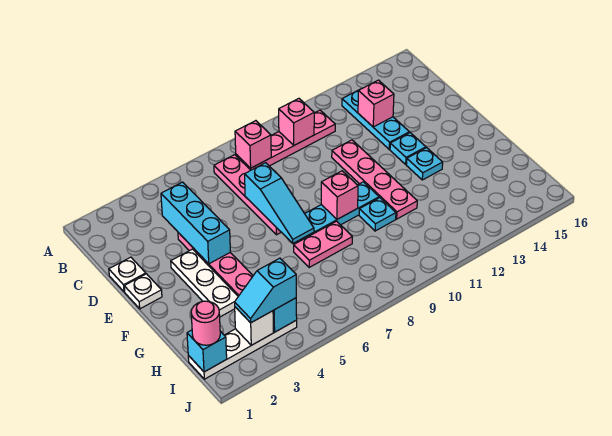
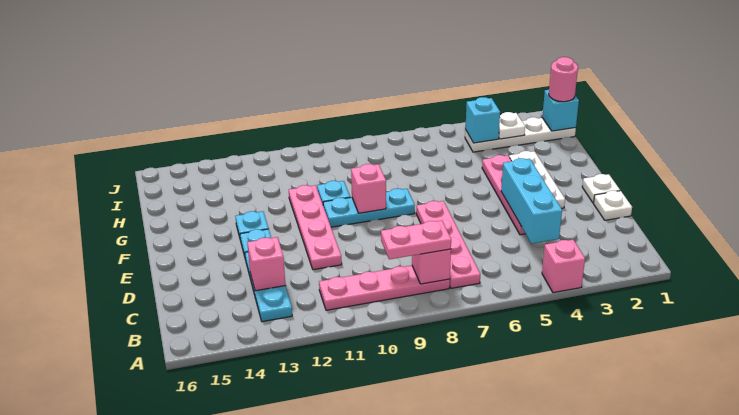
pink 1x1 brick [279,98,314,145] -> pink 1x1 brick moved to [542,240,585,293]
cyan 1x3 slope [245,163,314,243] -> none
pink 1x2 plate [294,221,352,267] -> pink 1x2 plate moved to [381,221,451,259]
white 1x1 brick [235,307,273,345] -> white 1x1 plate [499,112,525,139]
cyan 1x2 slope [235,258,296,323] -> none

